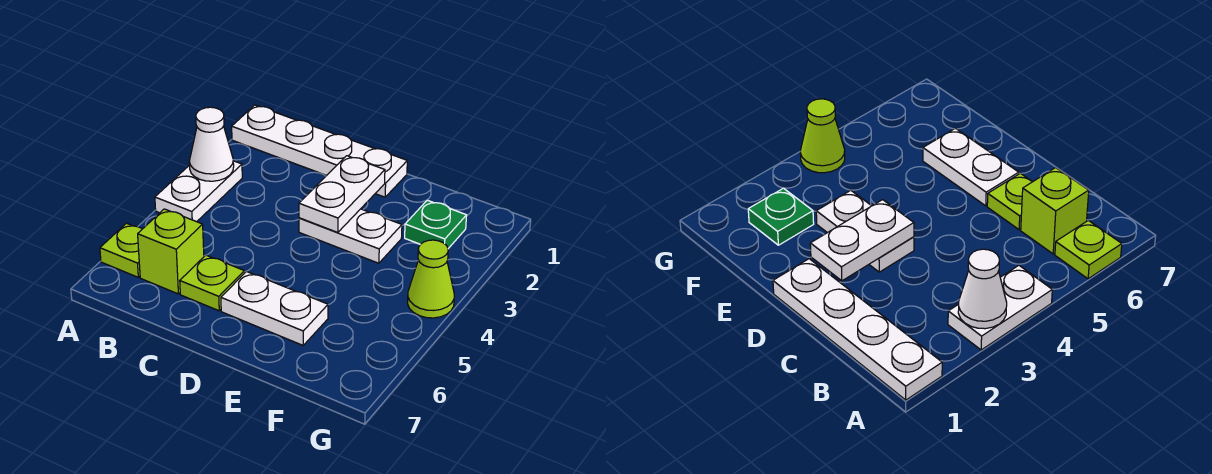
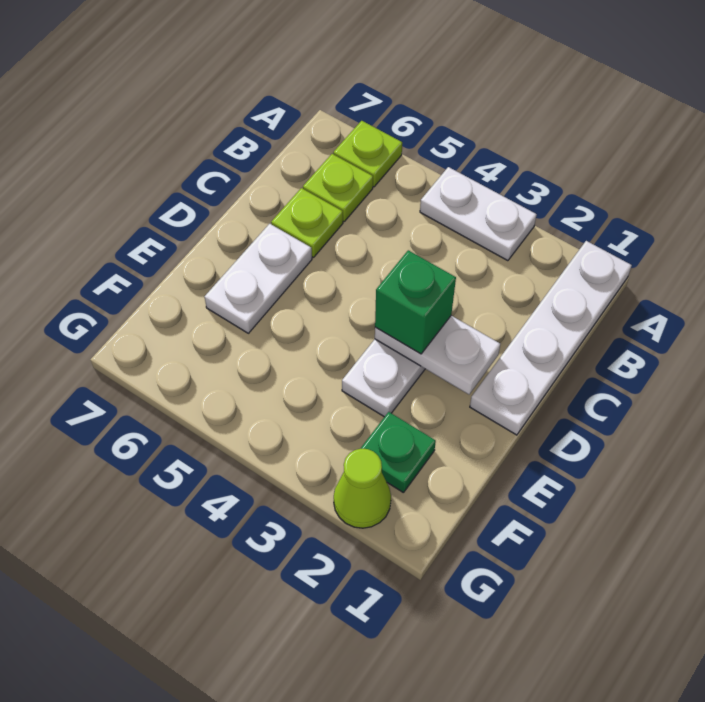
white 1x1 cone [189,107,234,181] -> none
lime 1x1 brick [138,209,204,294] -> lime 1x1 plate [303,154,373,221]
none -> green 1x1 brick [375,250,456,354]
lime 1x1 cone [408,240,454,318] -> lime 1x1 cone moved to [334,449,391,528]

